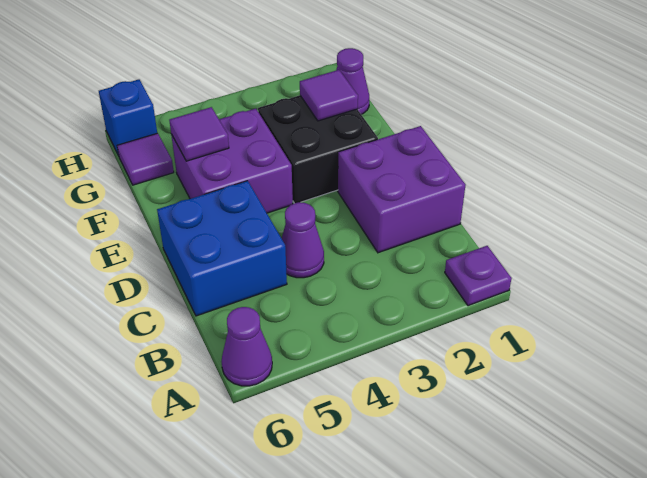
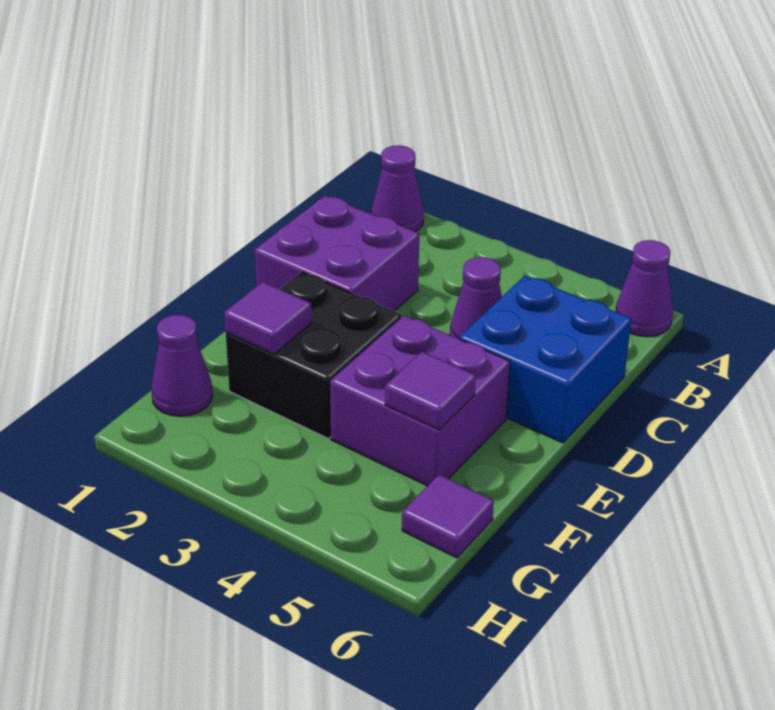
purple 1x1 plate [445,246,512,306] -> purple 1x1 cone [371,146,424,232]
blue 1x1 brick [99,80,157,156] -> none

